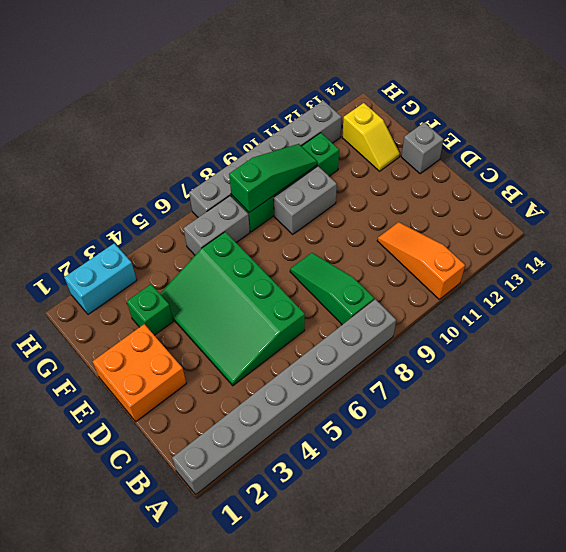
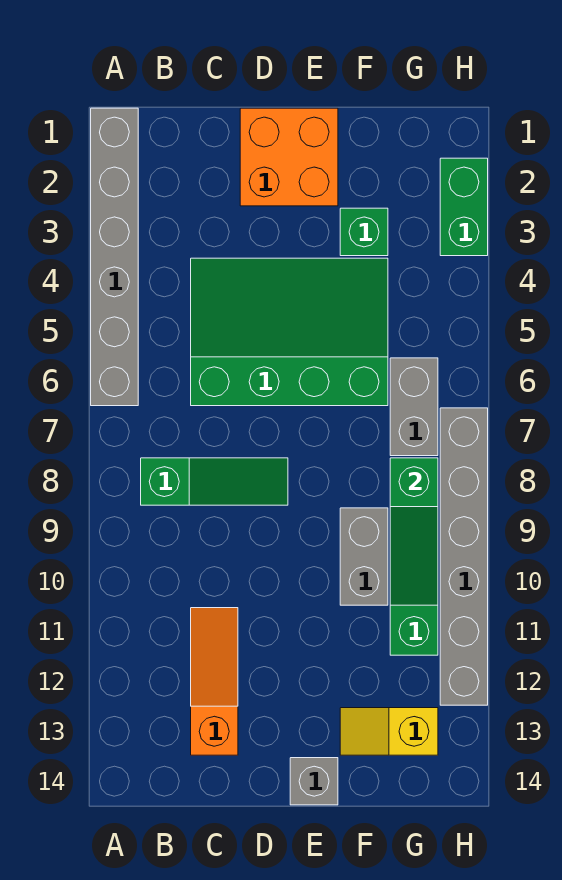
grey 1x8 brick [172,299,396,495] -> grey 1x6 brick [91,108,138,406]
orange 1x3 slope [377,222,465,299] -> orange 1x3 slope turned to [191,608,238,755]
cyan 1x2 brick [64,243,137,314] -> green 1x2 brick [440,158,488,256]

